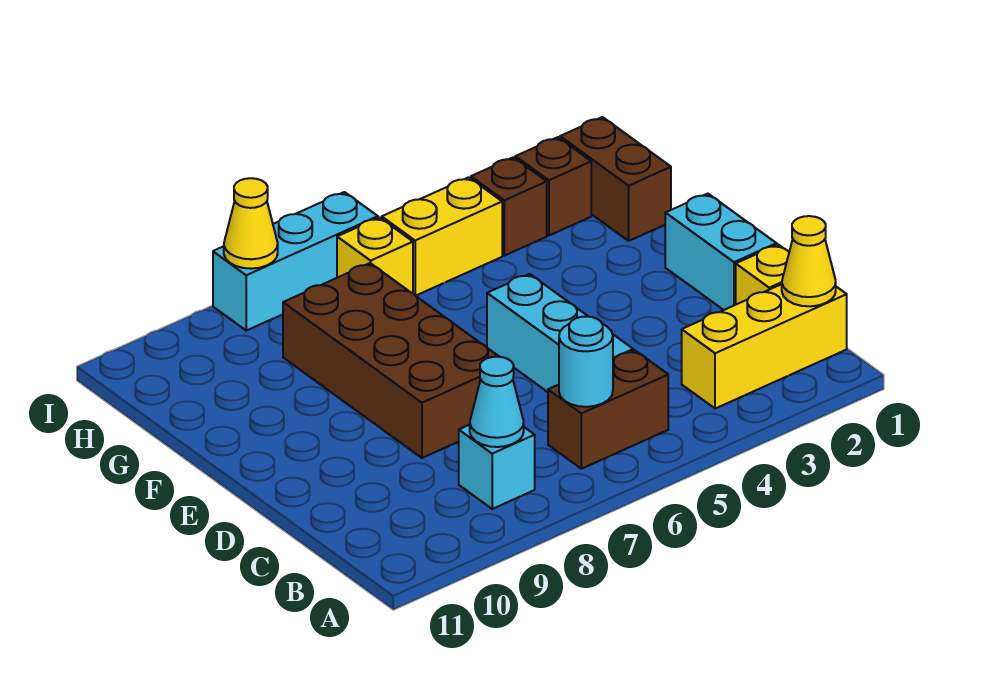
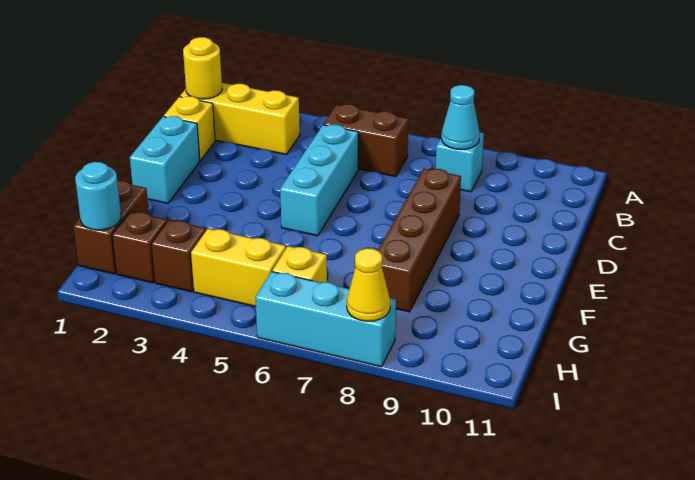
yellow 1x1 cone [782,216,836,306] -> yellow 1x1 round brick [183,37,222,99]
cyan 1x1 round brick [559,316,613,407] -> cyan 1x1 round brick moved to [75,162,121,230]
brown 2x4 brick [283,263,499,458] -> brown 1x4 brick [378,169,461,312]

